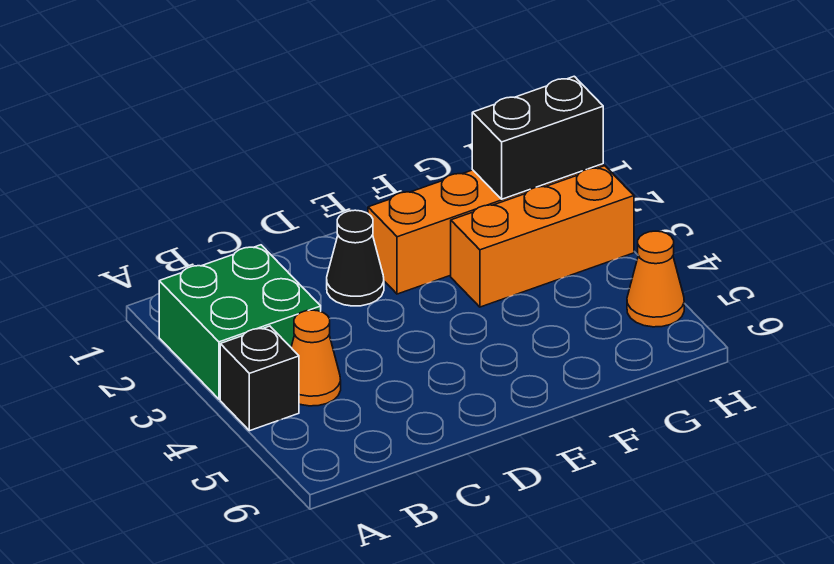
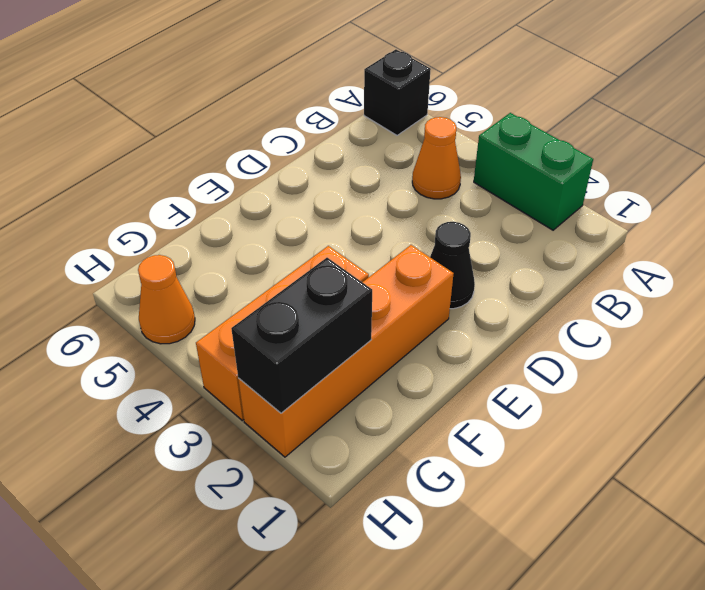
green 2x2 brick [159,245,321,399] -> green 1x2 brick [474,113,593,230]
black 1x1 brick [220,326,299,431] -> black 1x1 brick moved to [364,49,431,135]

